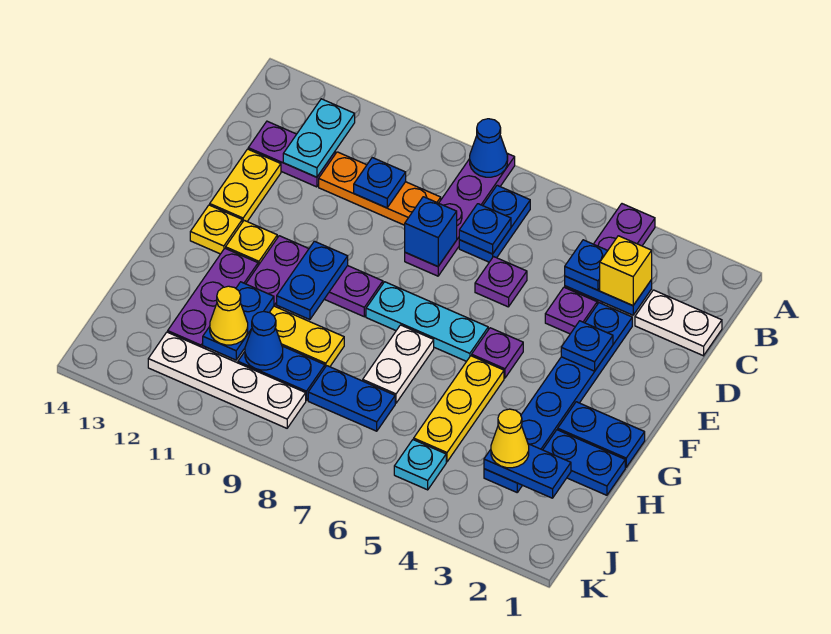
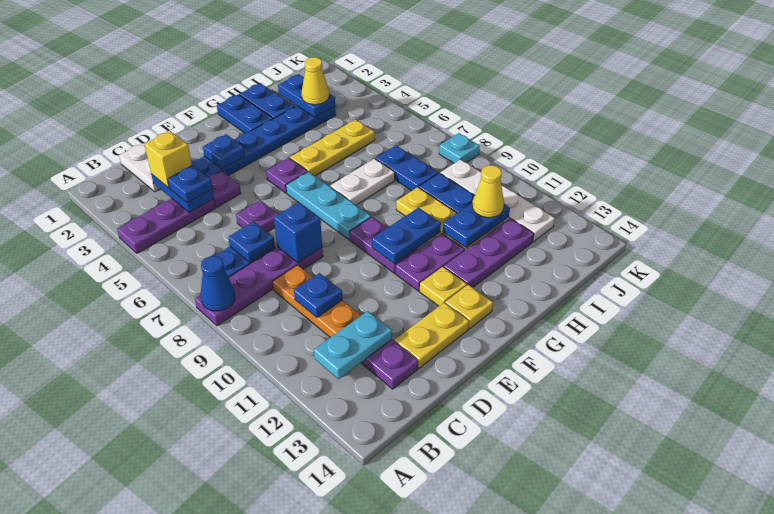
blue 1x1 cone [245,311,283,370] -> none
cyan 1x1 plate [394,440,446,490] -> cyan 1x1 plate moved to [439,133,480,163]

